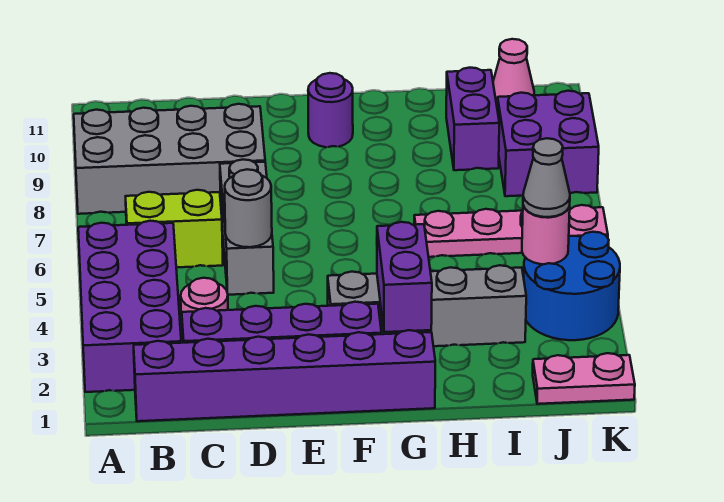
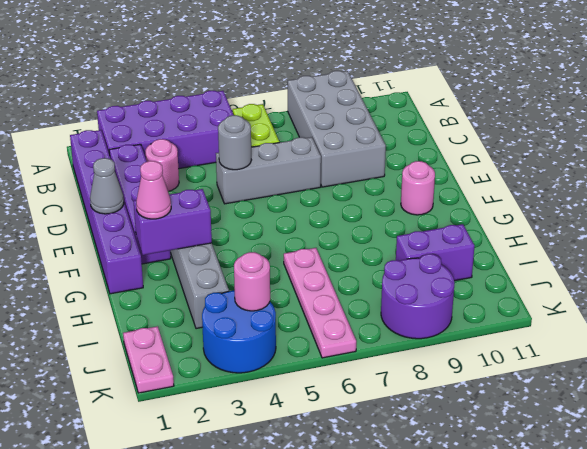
purple 1x1 round brick [308,73,353,147] -> pink 1x1 round brick [401,161,435,215]
grey 1x1 cone [523,138,570,217] -> grey 1x1 cone moved to [90,158,124,214]
purple 2x2 brick [497,91,599,196] -> purple 2x2 round brick [381,254,454,339]
pink 1x1 cone [493,39,534,104] -> pink 1x1 cone moved to [136,161,171,219]

